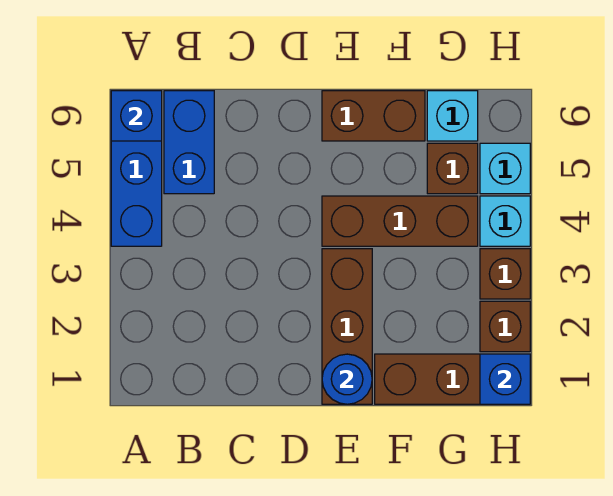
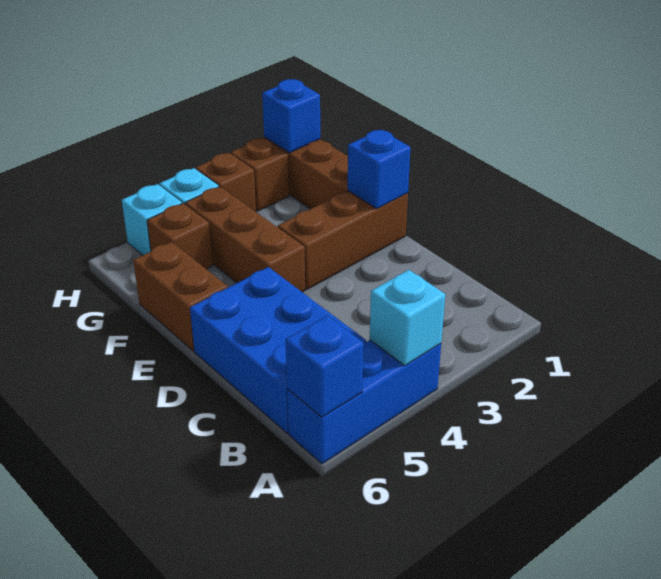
blue 1x2 brick [164,91,214,194] -> blue 2x3 brick [190,267,366,433]
blue 1x1 round brick [322,354,372,404] -> blue 1x1 brick [348,130,411,209]
cyan 1x1 brick [427,91,478,141] -> cyan 1x1 brick moved to [370,270,445,365]

